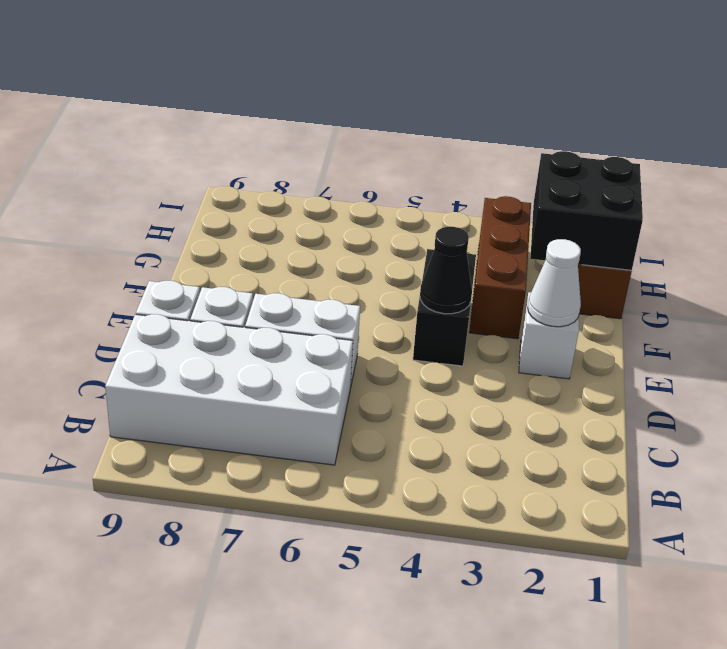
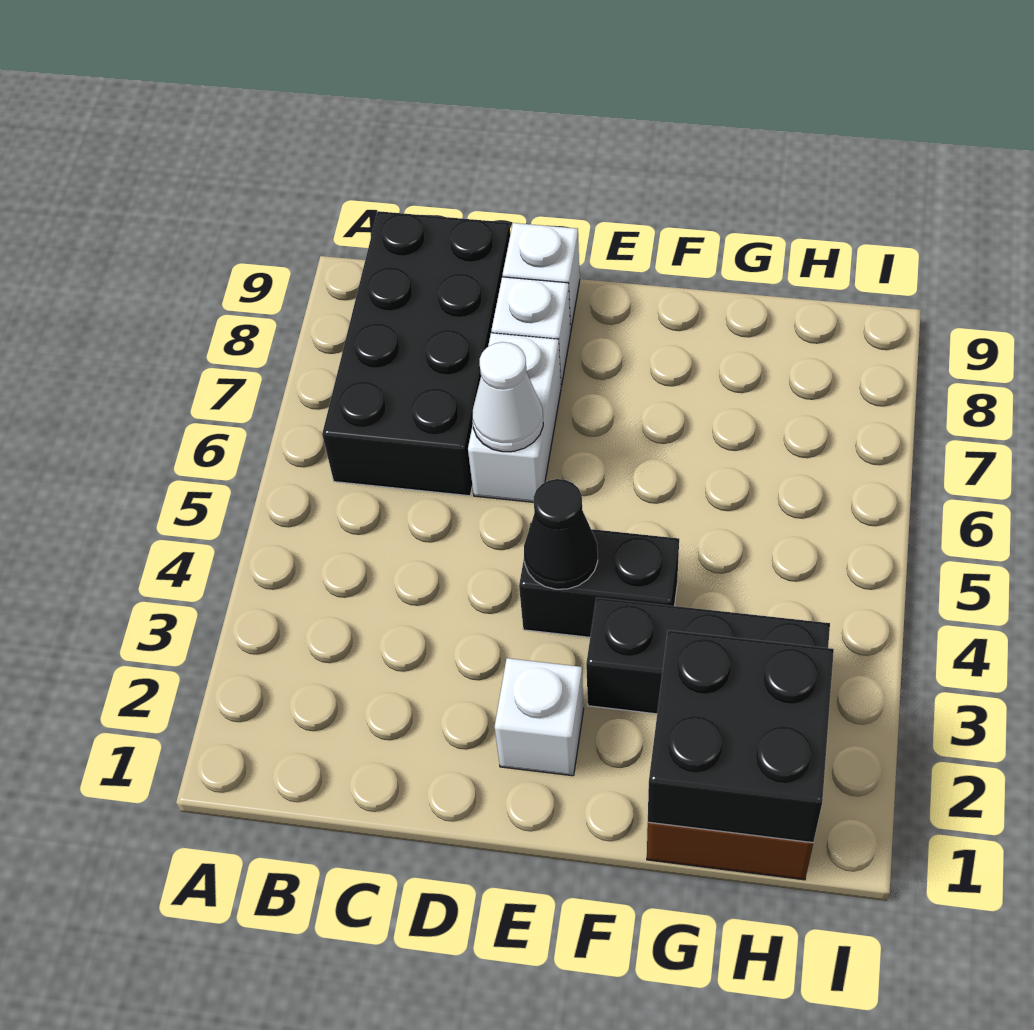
white 2x4 brick [105,314,353,465] -> black 2x4 brick [322,211,510,496]
white 1x1 cone [528,239,581,327] -> white 1x1 cone moved to [472,342,543,452]
brown 1x3 brick [469,196,531,339] -> black 1x3 brick [586,598,830,714]

